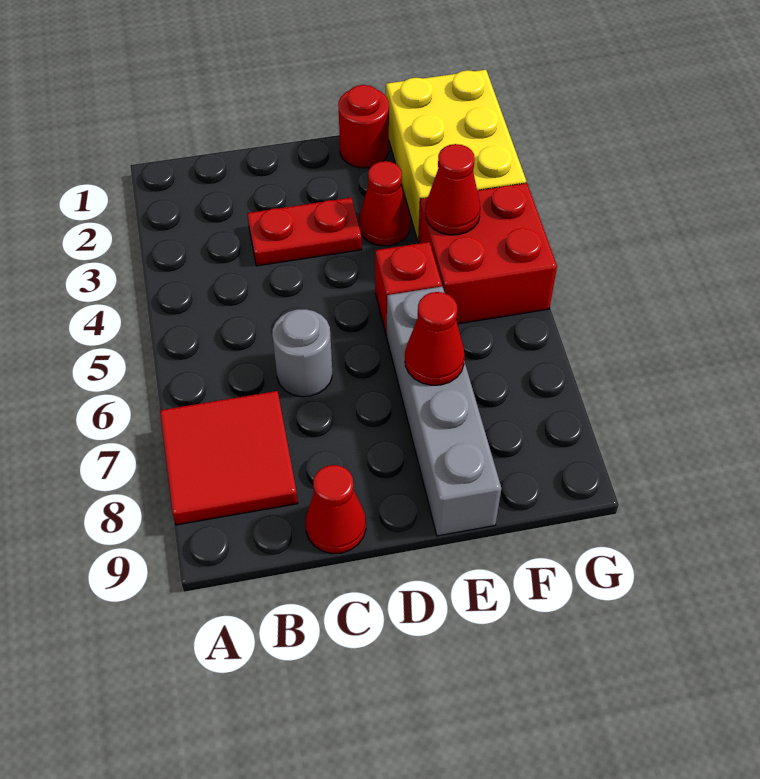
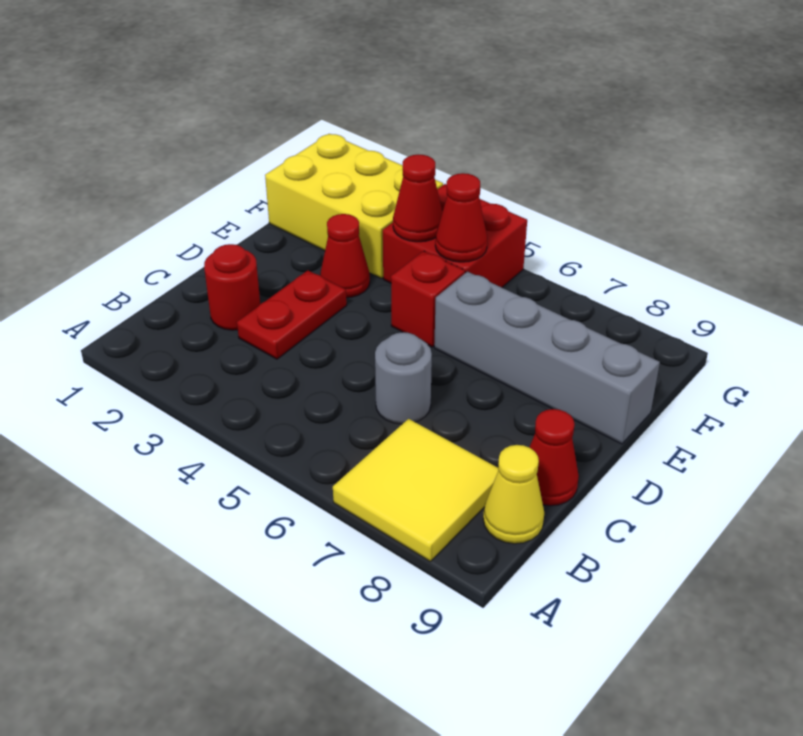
red 2x2 tile [160,391,298,525] -> yellow 2x2 tile [333,419,499,561]
none -> yellow 1x1 cone [483,445,544,544]
red 1x1 round brick [338,85,389,168] -> red 1x1 round brick moved to [204,244,260,330]
red 1x1 cone [405,292,465,385] -> red 1x1 cone moved to [435,173,487,262]

